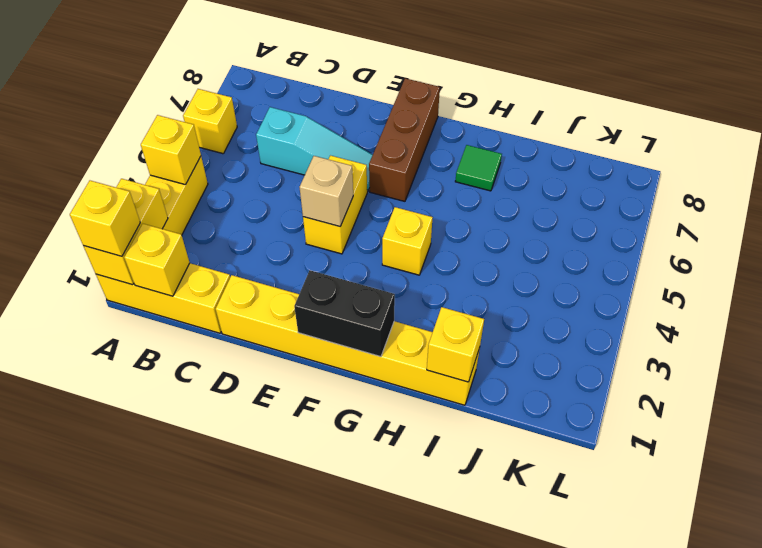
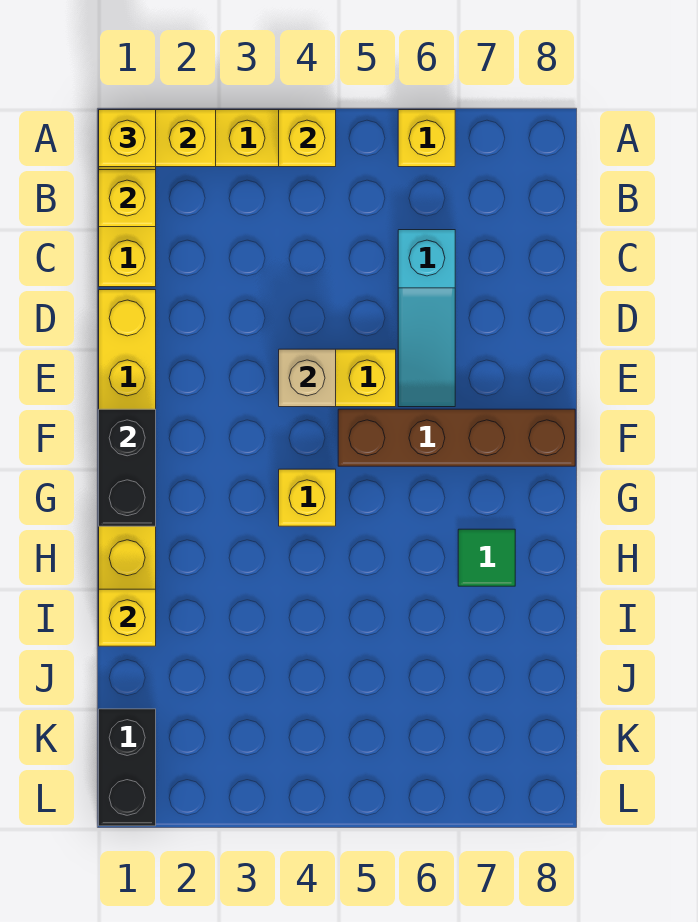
brown 1x3 brick [369,78,440,201] -> brown 1x4 brick [338,409,575,466]
none -> black 1x2 brick [99,709,156,826]

